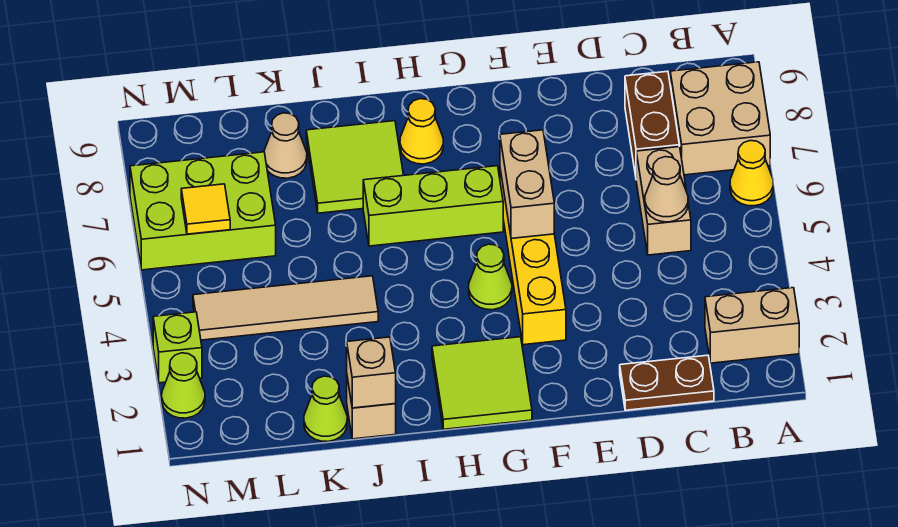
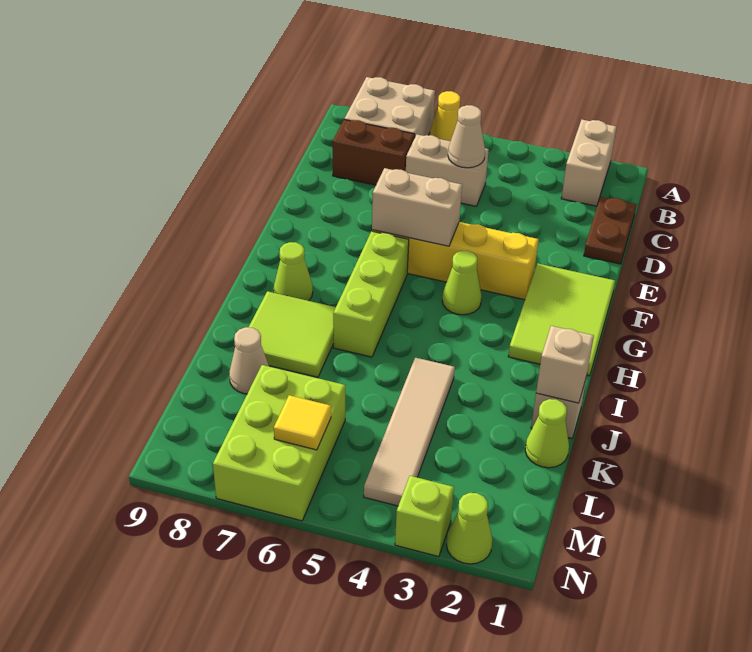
lime 2x2 tile [432,337,532,429] -> lime 2x3 tile [508,264,615,376]
yellow 1x1 cone [400,99,443,164] -> lime 1x1 cone [274,242,313,301]

